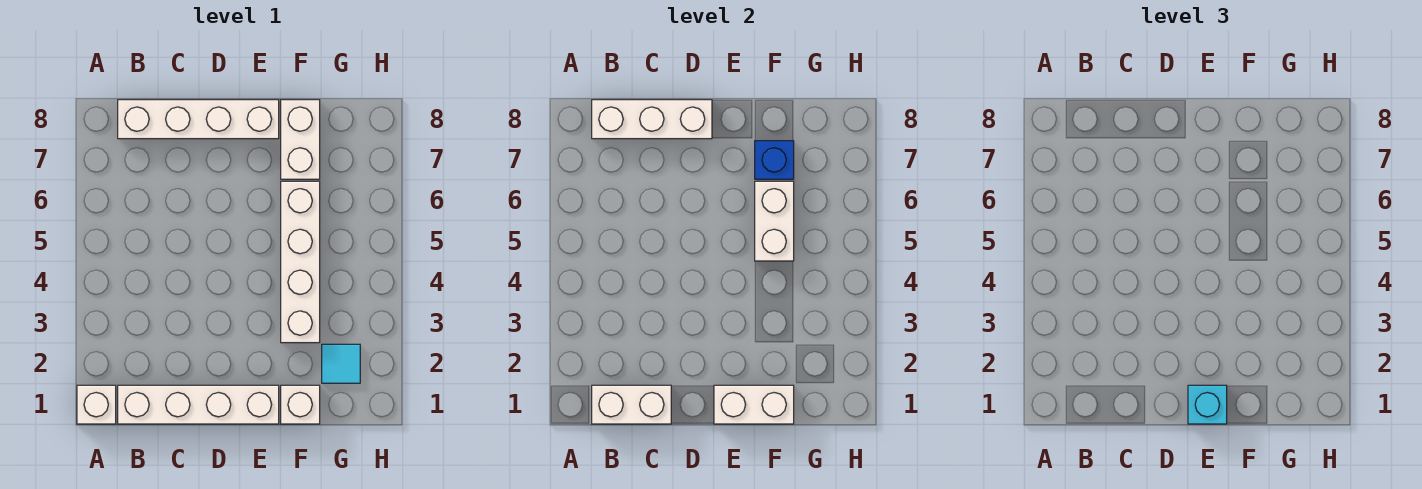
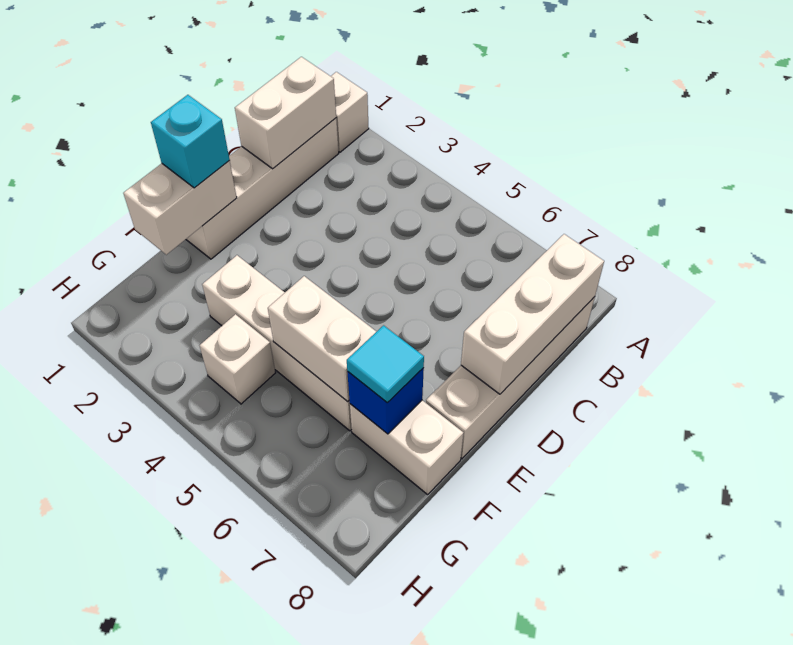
white 1x1 brick [281,385,320,424] -> white 1x1 brick moved to [200,314,275,404]
cyan 1x1 tile [322,344,360,383] -> cyan 1x1 tile moved to [347,325,424,403]

